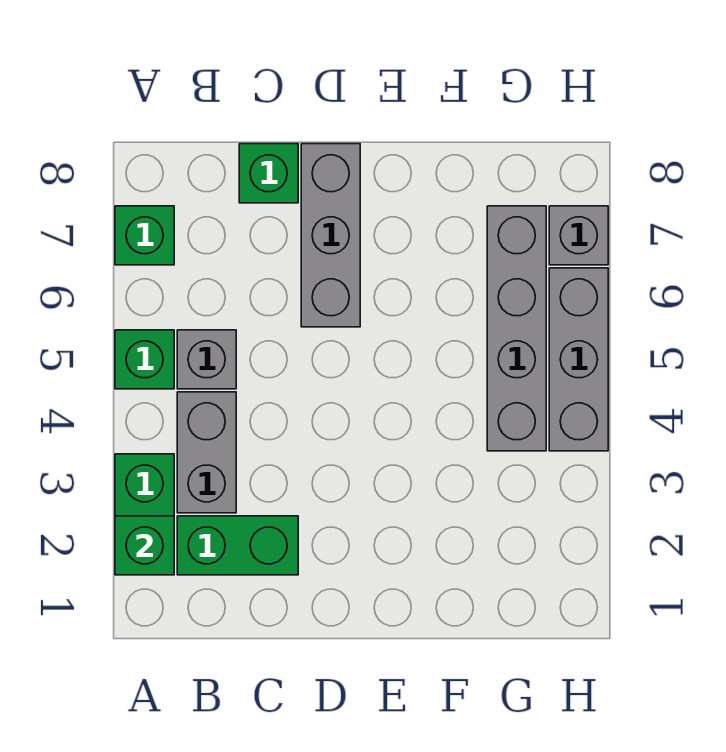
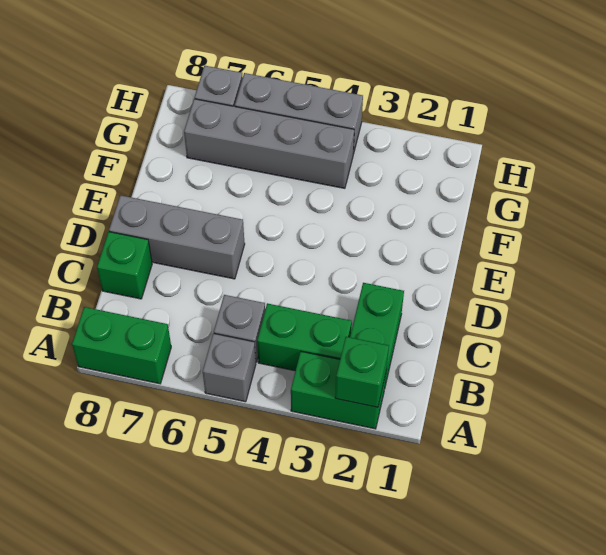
green 1x1 brick [115,330,174,389] -> grey 1x1 brick [203,333,256,402]
green 1x1 brick [115,206,174,265] -> green 1x2 brick [72,307,171,384]
grey 1x2 brick [177,392,236,513] -> green 1x2 brick [257,303,352,371]

